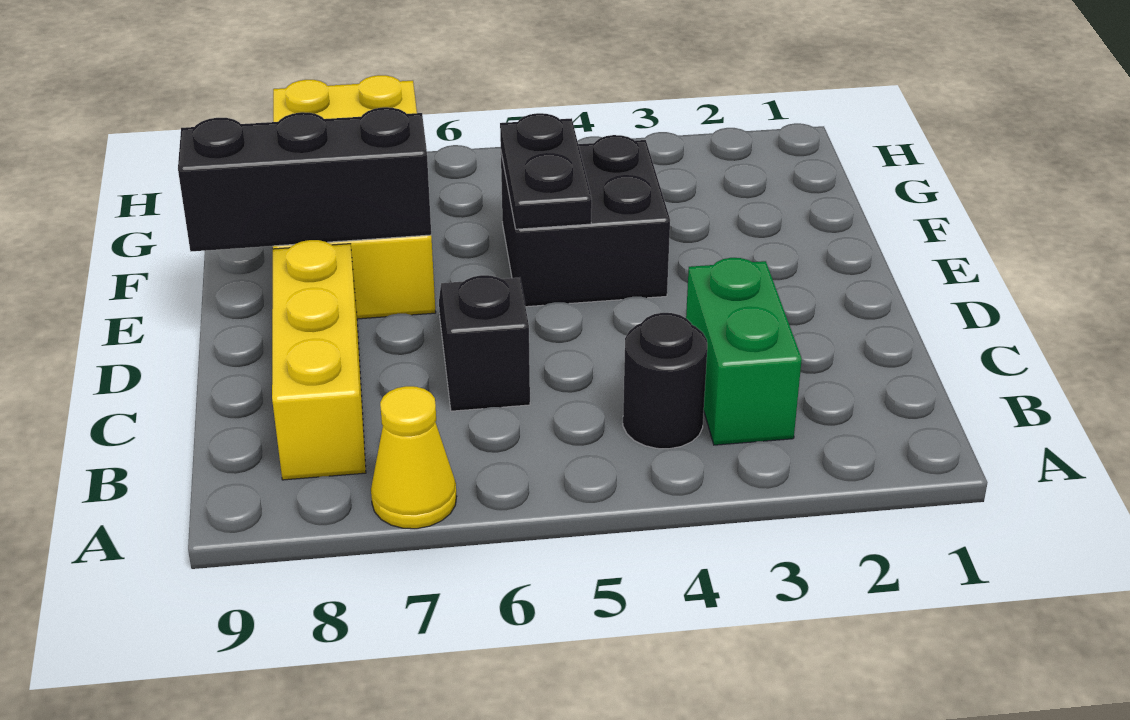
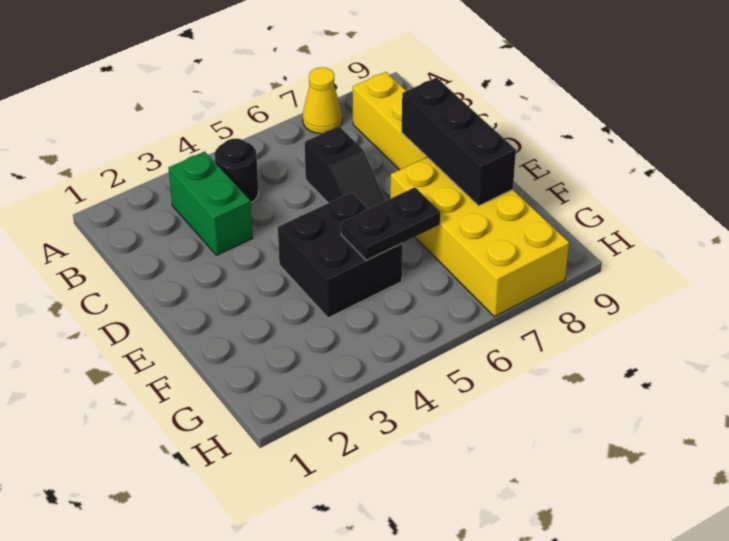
black 1x2 plate [500,113,592,229] -> black 1x2 plate turned to [341,187,440,261]
black 1x3 brick [178,107,431,251] -> black 1x3 brick turned to [402,78,516,206]

